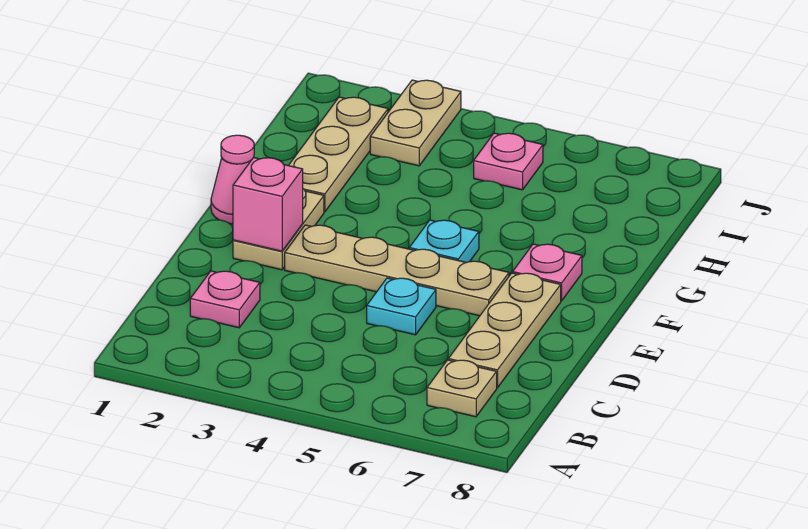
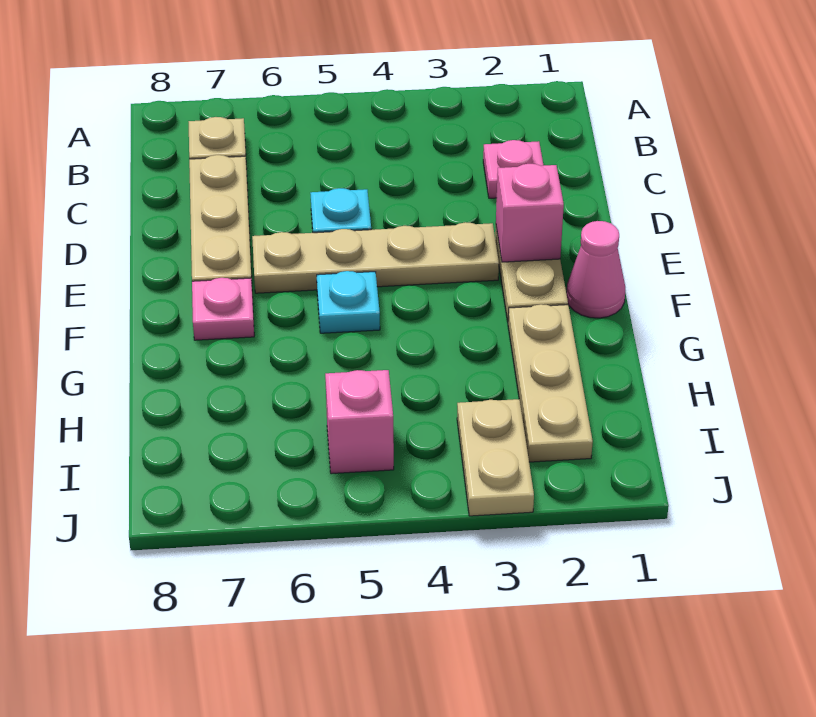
pink 1x1 plate [474,133,543,190] -> pink 1x1 brick [325,370,394,474]

